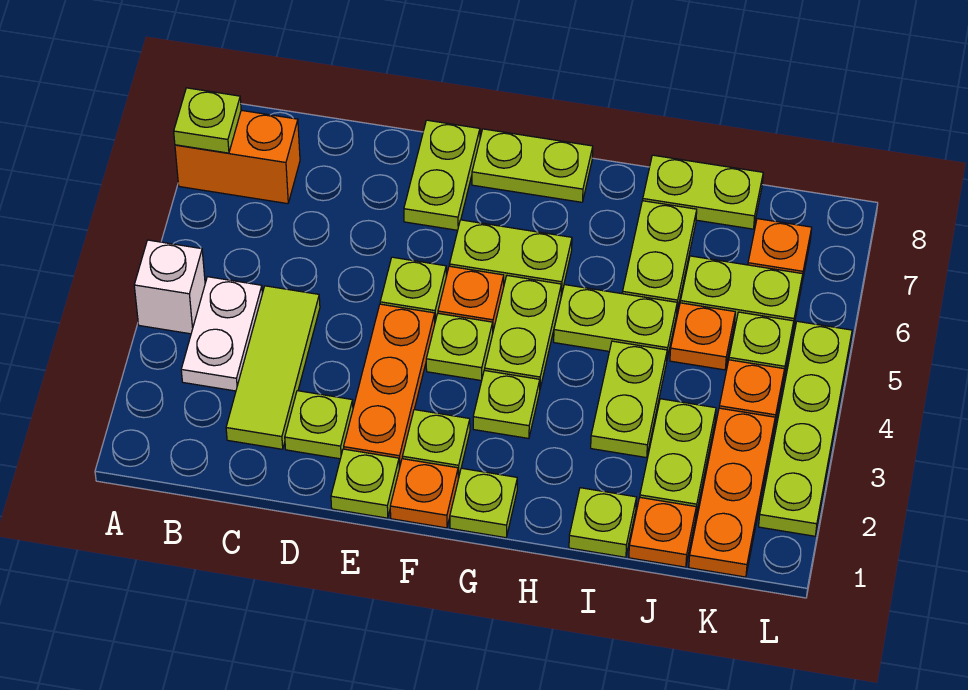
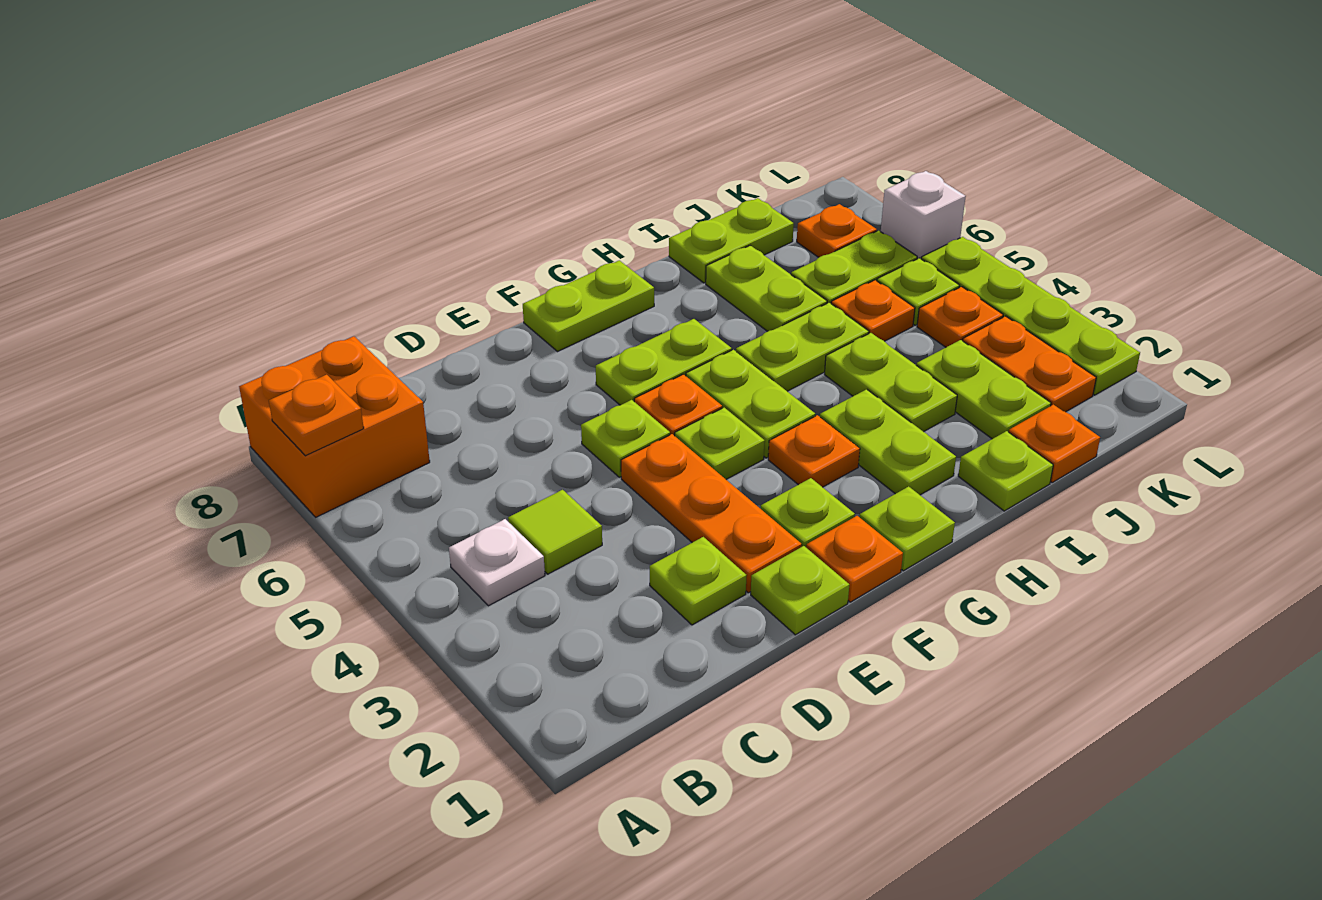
white 1x1 brick [134,240,205,334] -> white 1x1 brick moved to [881,171,966,259]
orange 1x2 brick [175,110,300,204] -> orange 2x2 brick [239,336,430,517]
lime 1x1 plate [174,88,241,153] -> orange 1x1 plate [269,375,364,456]
white 1x2 plate [181,277,262,391] -> white 1x1 plate [449,519,545,606]
lime 1x3 tile [226,286,320,449] -> lime 1x1 tile [508,490,602,574]
lime 1x2 plate [404,120,480,230] -> lime 1x2 plate moved to [820,389,956,495]
lime 1x1 plate [473,370,540,438] -> orange 1x1 plate [768,415,860,487]
orange 1x3 plate [689,408,775,577] -> orange 1x2 plate [963,316,1096,412]

